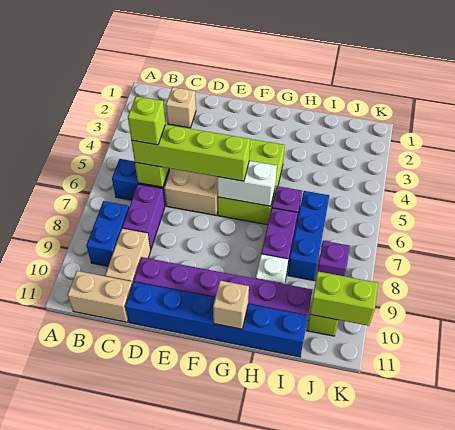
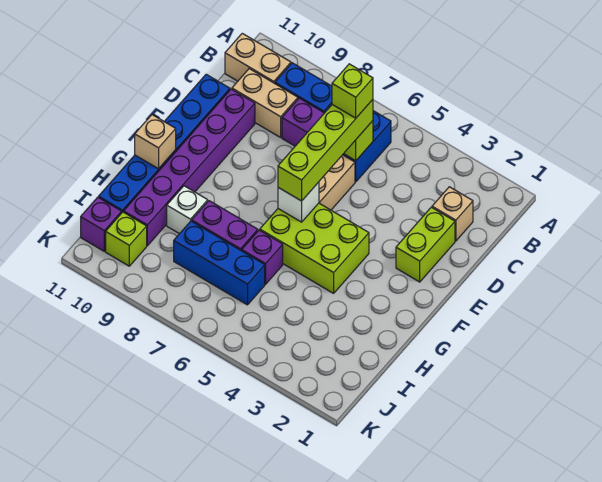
tan 1x2 brick [68,271,132,322] -> tan 1x2 brick turned to [225,33,291,83]
white 1x2 brick [217,161,277,206] -> white 1x1 brick [278,182,319,222]
purple 1x1 brick [317,241,350,276] -> purple 1x1 brick moved to [81,197,122,251]
lime 1x2 brick [310,271,378,326] -> lime 1x2 brick moved to [396,207,455,282]

